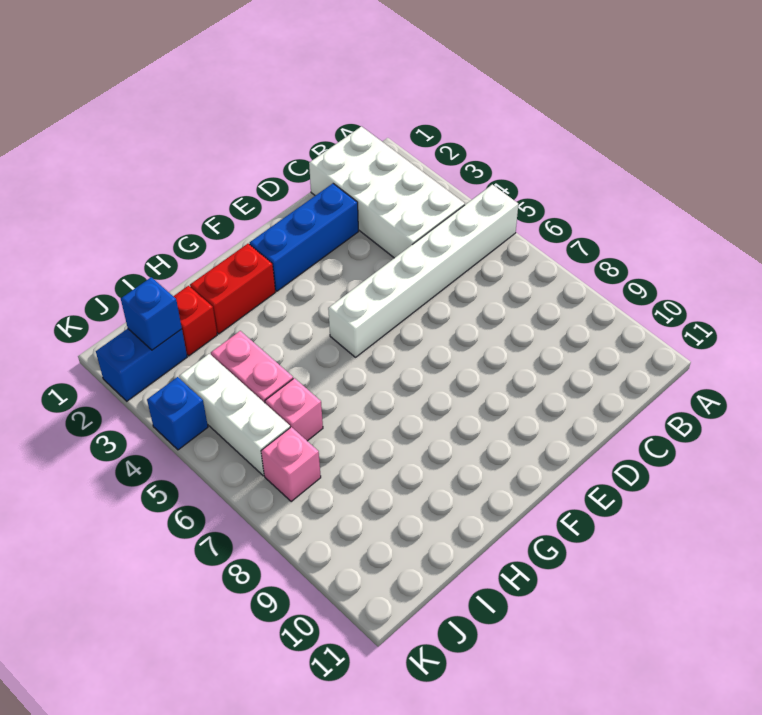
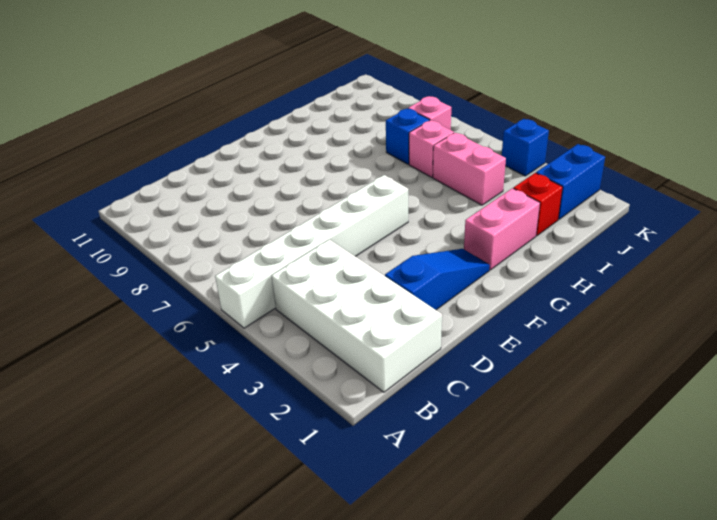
blue 1x3 brick [250,184,358,291] -> blue 1x3 slope [385,249,490,310]
red 1x2 brick [190,244,275,334] -> pink 1x2 brick [464,188,540,270]
blue 1x1 brick [121,277,182,350] -> blue 1x1 brick moved to [386,108,430,164]
white 1x3 brick [179,354,290,476] -> none

